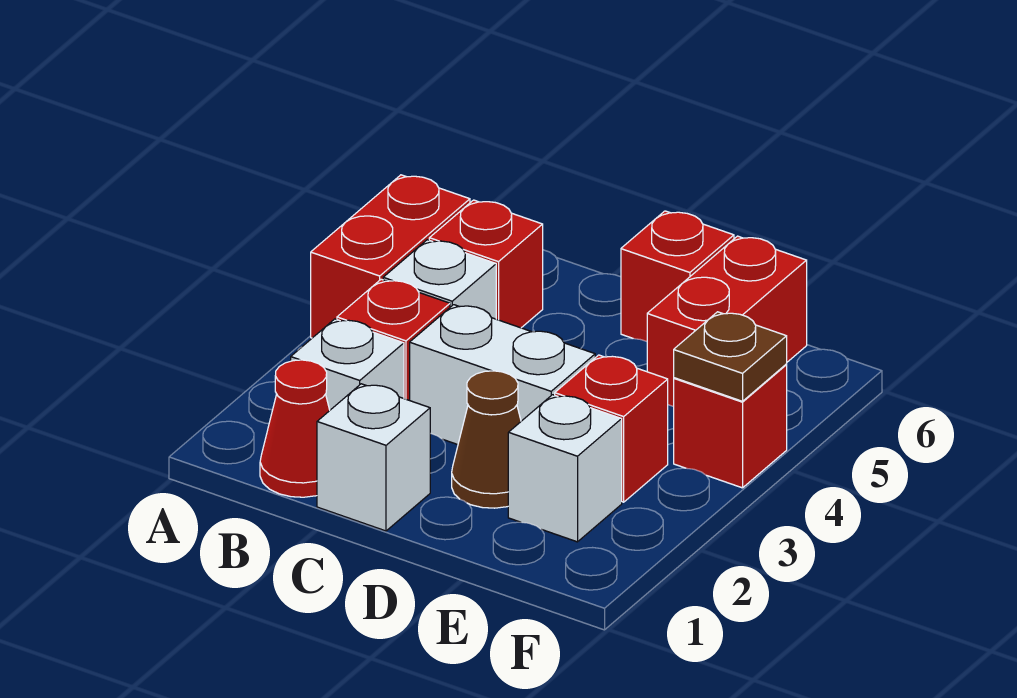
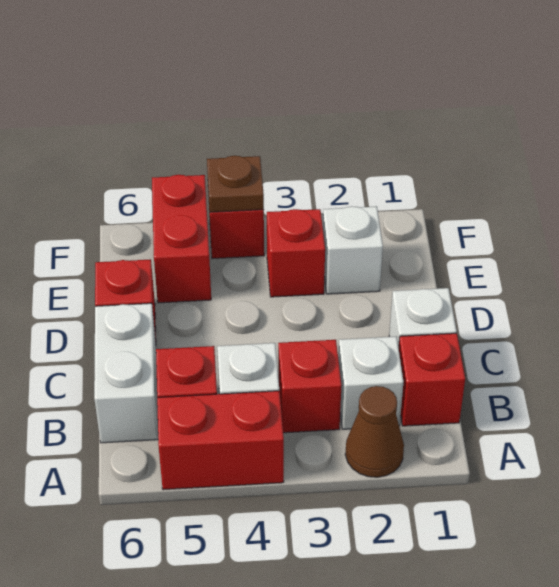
red 1x1 cone [260,360,330,497] -> red 1x1 brick [399,333,465,426]
white 1x2 brick [410,305,595,445] -> white 1x2 brick moved to [94,303,158,443]
brown 1x1 cone [452,371,521,508] -> brown 1x1 cone moved to [345,386,404,477]
red 1x2 brick [647,236,807,407] -> red 1x2 brick turned to [152,175,211,303]

